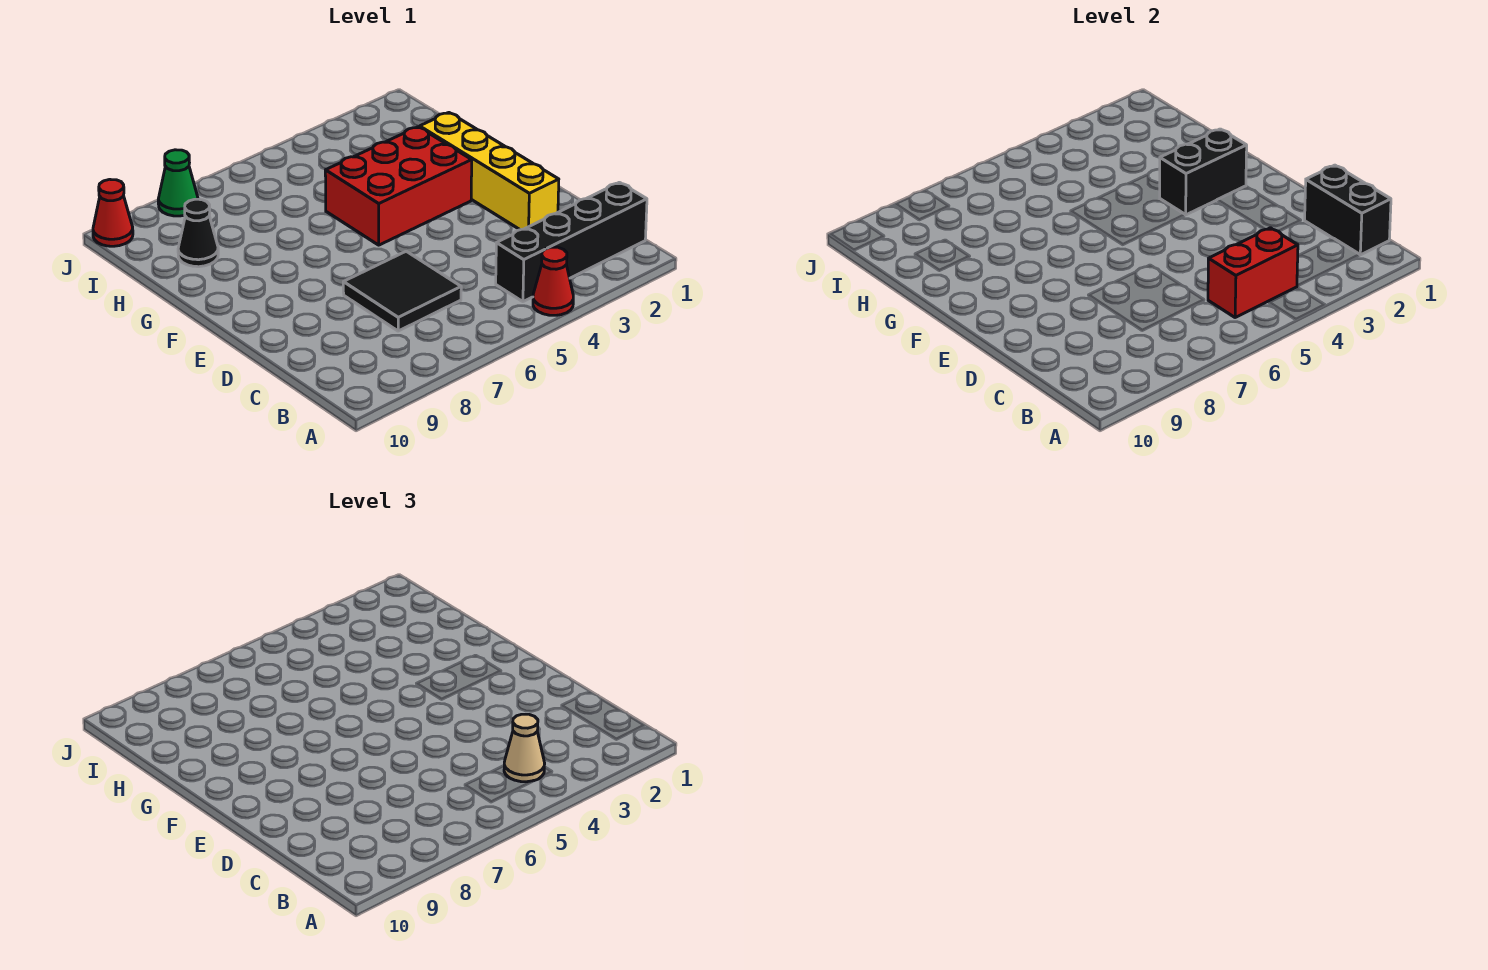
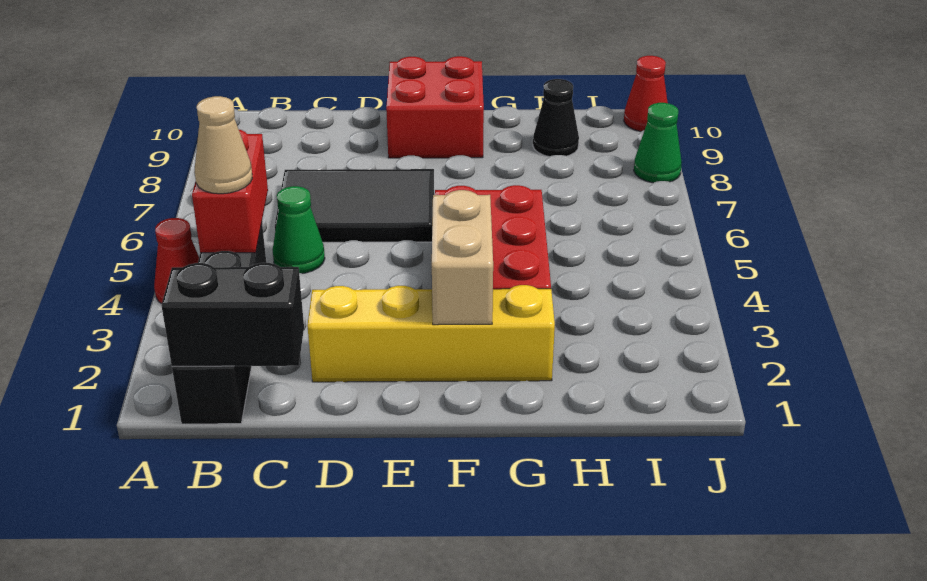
none -> green 1x1 cone [273,186,325,274]
black 2x2 tile [343,251,461,331] -> black 2x3 tile [275,169,434,242]
none -> red 2x2 brick [386,56,484,158]
black 1x2 brick [1160,129,1247,215] -> tan 1x2 brick [432,190,493,325]

